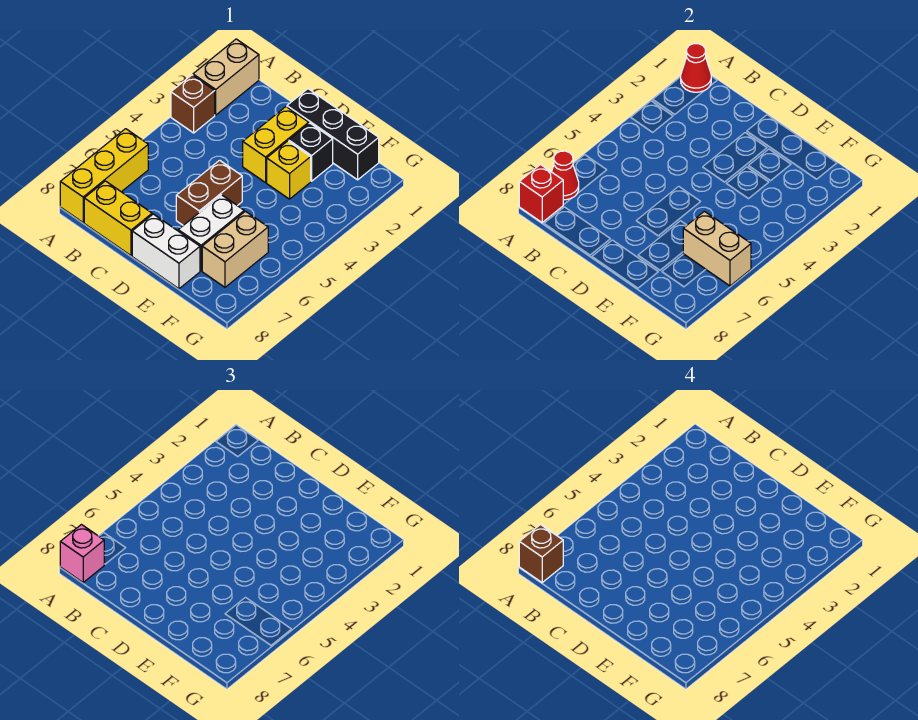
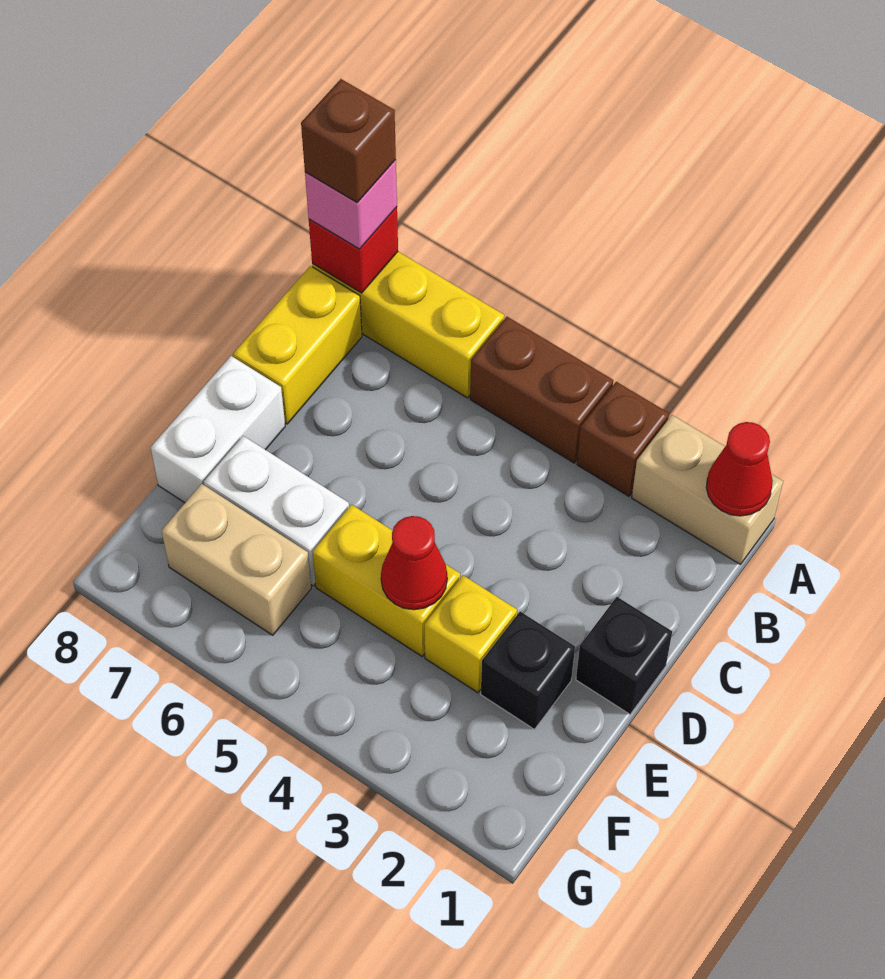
red 1x1 cone [552,151,579,200] -> red 1x1 cone moved to [381,516,447,610]
black 1x3 brick [287,89,379,180] -> black 1x1 brick [576,597,672,714]
yellow 1x2 brick [243,107,309,183] -> yellow 1x2 brick moved to [313,505,460,656]
brown 1x2 brick [176,160,242,225] -> brown 1x2 brick moved to [470,317,613,463]
tan 1x2 brick [683,211,751,286] -> none

